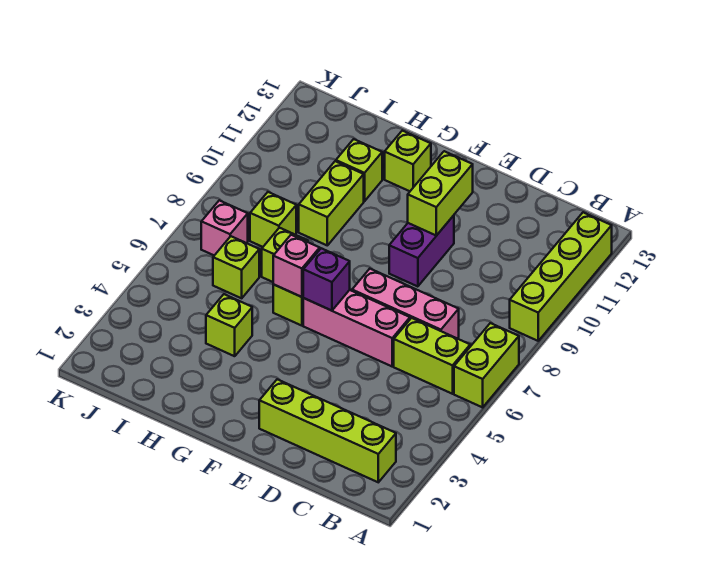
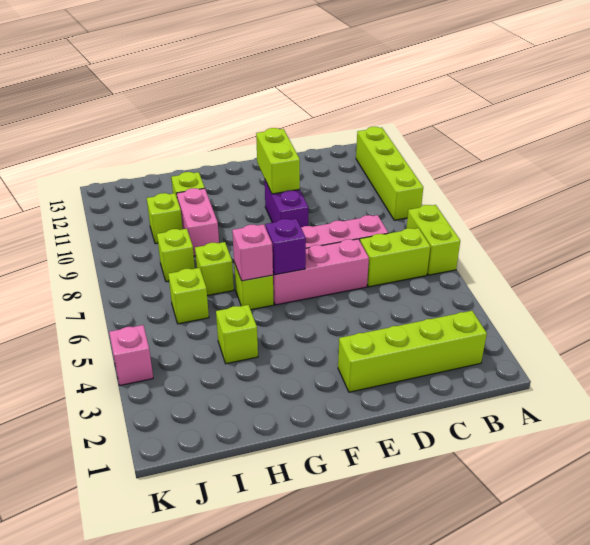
lime 1x1 brick [385,131,431,191] -> lime 1x1 brick moved to [147,193,183,244]
lime 1x2 brick [299,161,364,245] -> pink 1x2 brick [177,188,219,256]
pink 1x1 brick [201,200,248,255] -> pink 1x1 brick moved to [109,325,153,386]

